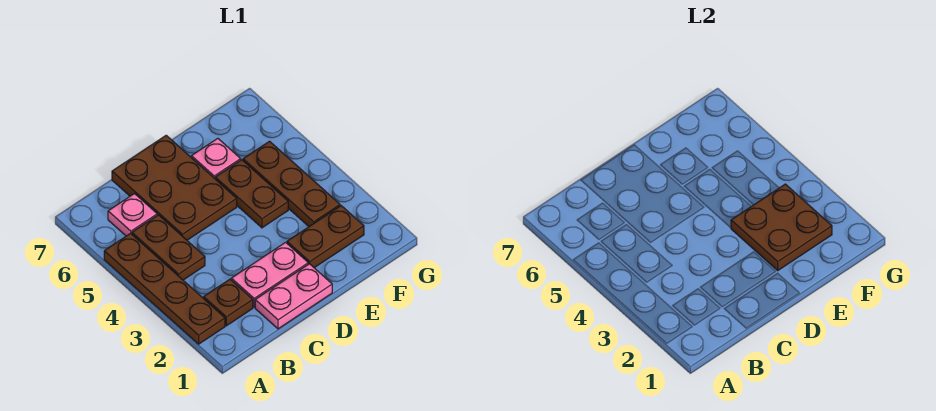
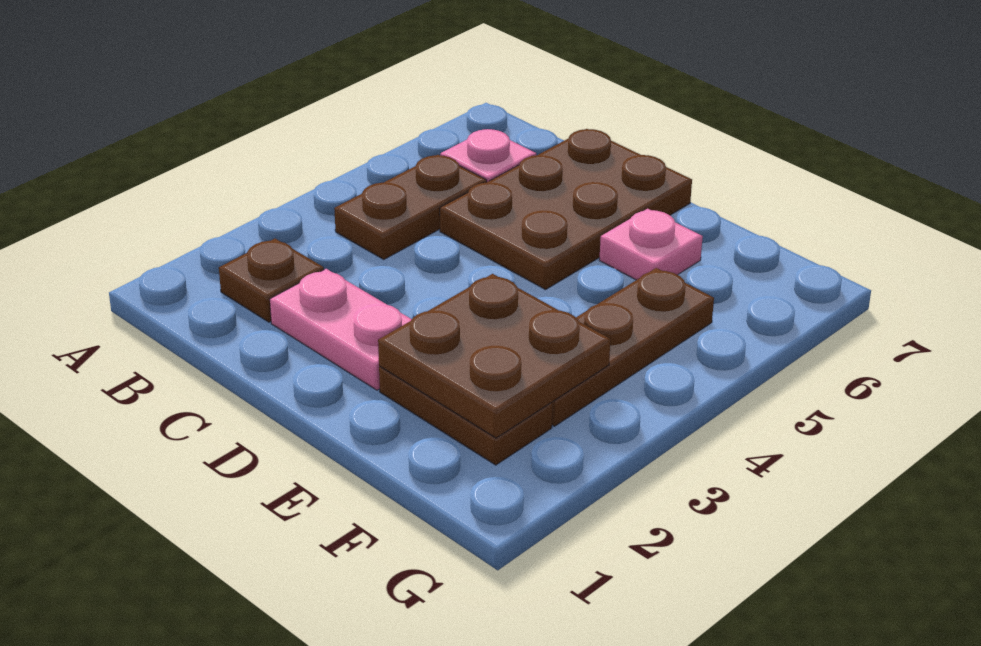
brown 1x4 plate [104,233,225,344] -> none
pink 1x2 plate [255,264,332,329] -> none
brown 1x2 plate [215,160,288,228] -> none

